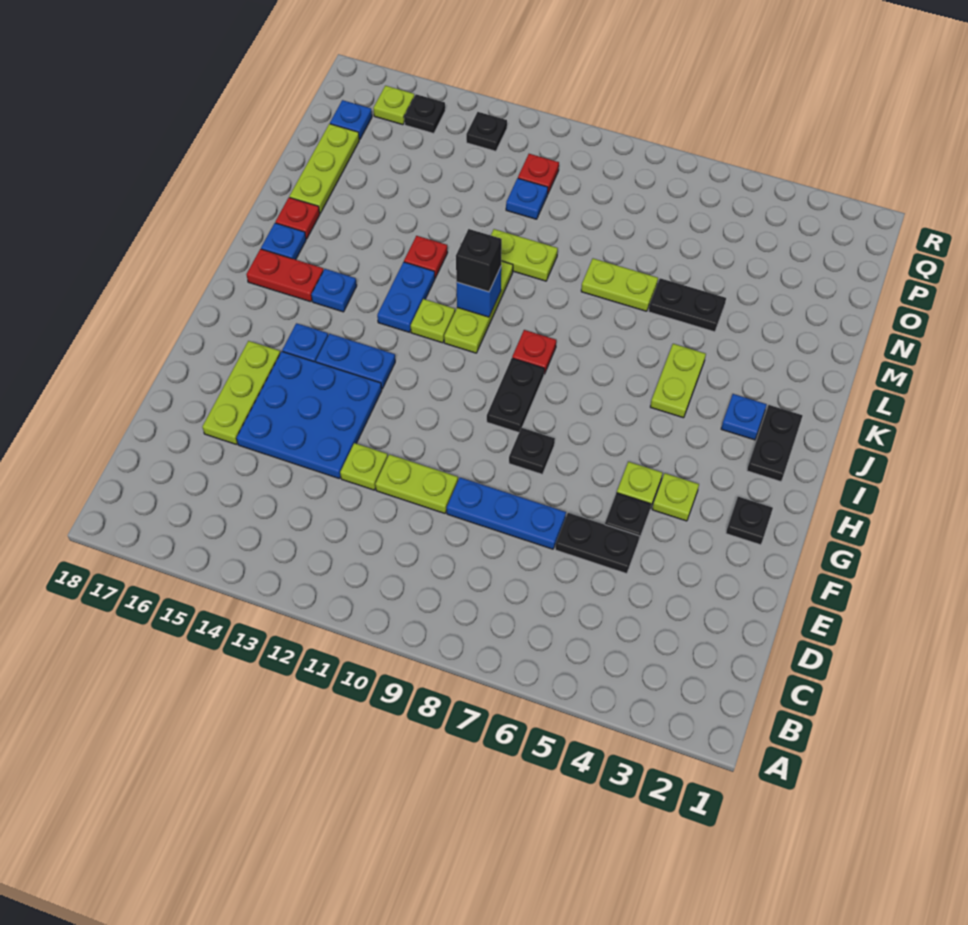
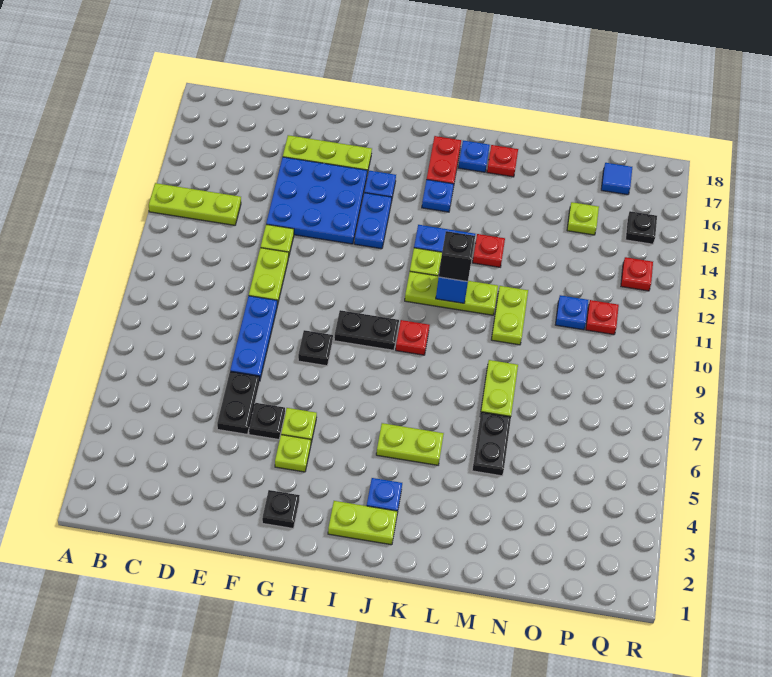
black 1x2 plate [747,405,803,482] -> lime 1x2 plate [328,501,398,545]
lime 1x3 plate [289,124,359,213] -> lime 1x3 plate moved to [149,183,241,225]
blue 1x1 plate [330,100,372,140] -> blue 1x1 tile [601,163,632,195]
black 1x1 plate [466,112,507,151] -> red 1x1 plate [621,257,653,291]
lime 1x1 plate [373,86,414,125] -> lime 1x1 plate moved to [567,202,599,235]

